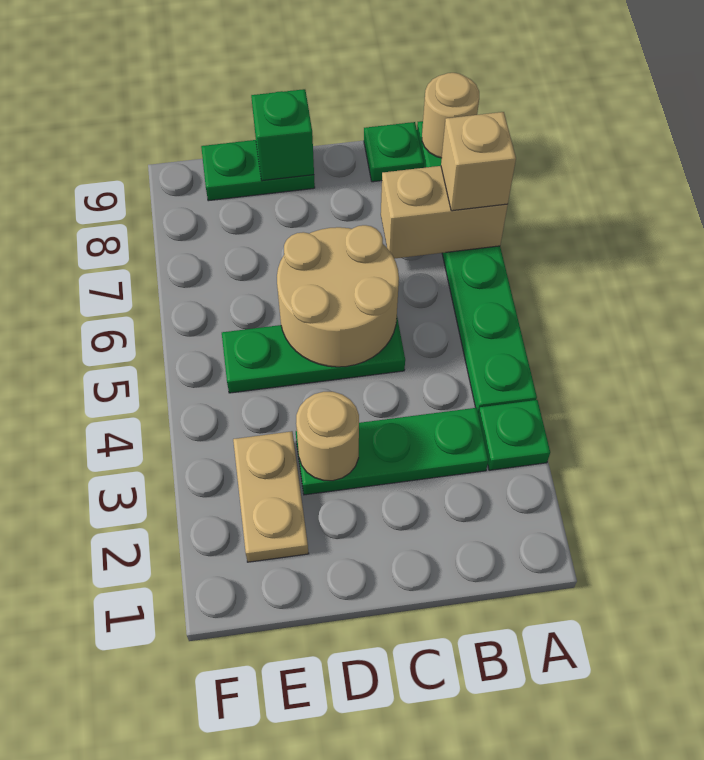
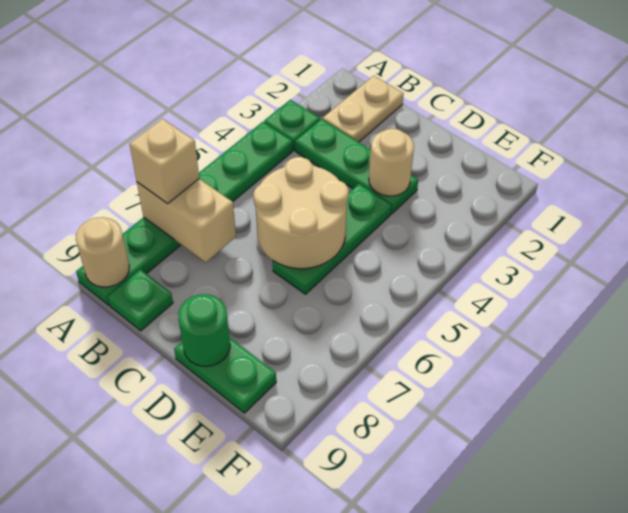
green 1x3 plate [222,318,405,393] -> green 1x3 plate turned to [273,184,391,294]
green 1x1 brick [251,89,314,181] -> green 1x1 round brick [178,294,230,366]
tan 1x2 plate [233,431,309,562] -> tan 1x2 plate moved to [323,76,404,142]

